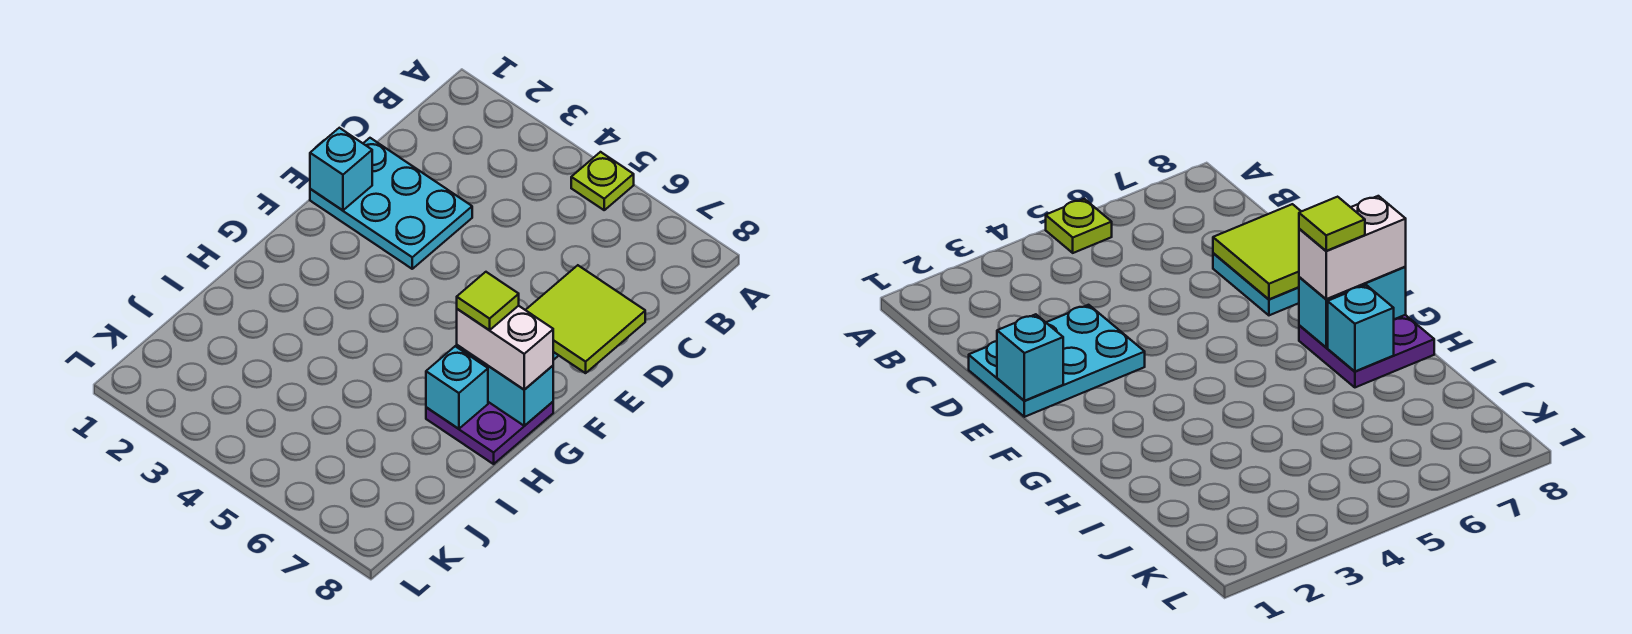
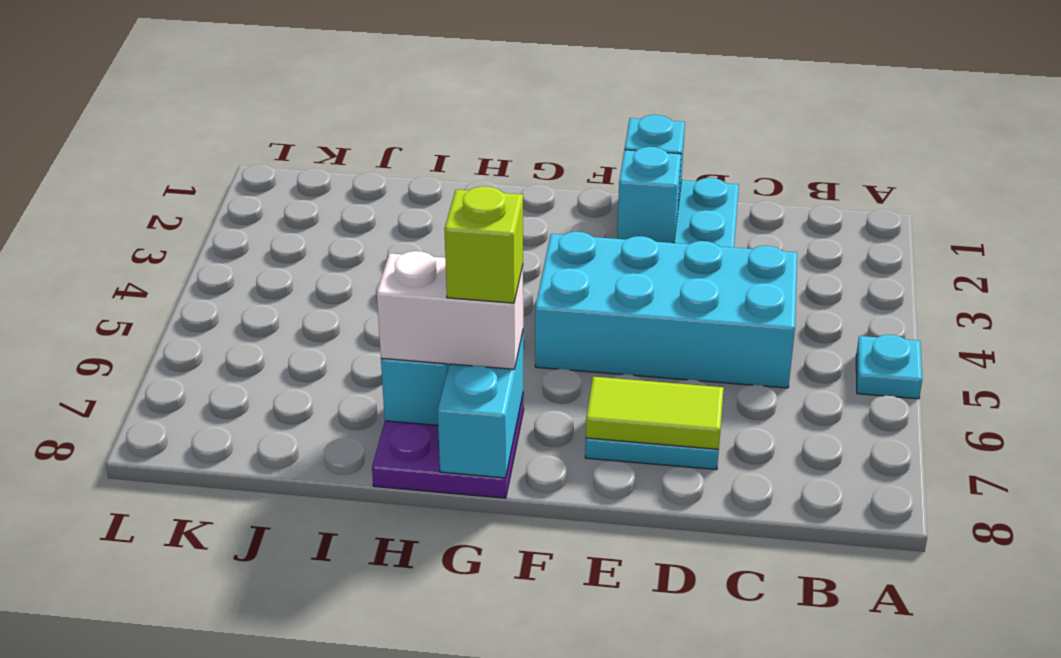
lime 1x1 plate [571,152,634,210] -> cyan 1x1 plate [856,335,922,399]
none -> cyan 2x4 brick [535,232,797,388]
lime 2x2 tile [526,265,645,373] -> lime 1x2 tile [586,377,724,449]
none -> cyan 1x1 brick [617,147,681,243]
white 1x2 brick [457,306,553,390] -> white 1x2 brick turned to [377,251,523,369]
lime 1x1 tile [457,272,519,330] -> lime 1x1 brick [444,186,523,303]

